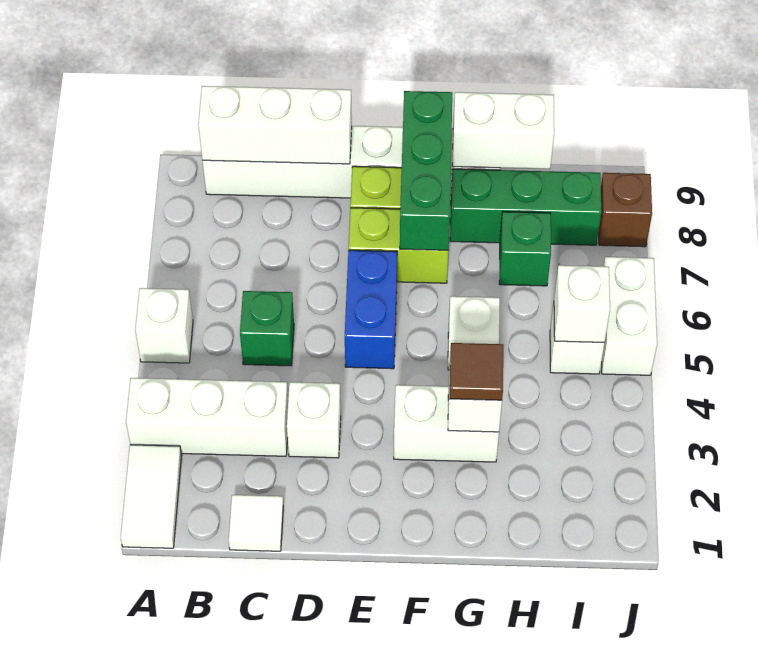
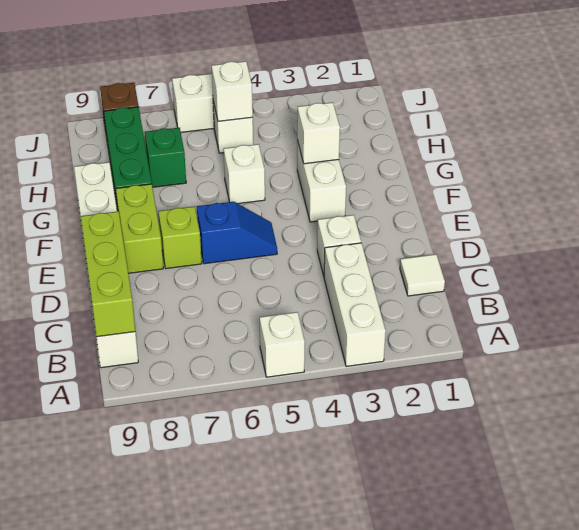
white 1x2 tile [121,445,181,548] -> none
white 1x3 brick [198,86,352,164] -> lime 1x3 brick [80,211,135,337]
green 1x1 brick [240,291,294,366] -> none
blue 1x2 brick [345,250,397,369] -> blue 1x2 slope [197,202,277,264]
lime 1x2 brick [349,208,448,283] -> lime 1x1 brick [158,206,202,269]
green 1x3 brick [400,91,452,250] -> none
brown 1x1 tile [450,343,503,400] -> none
white 1x2 brick [452,92,554,169] -> none

